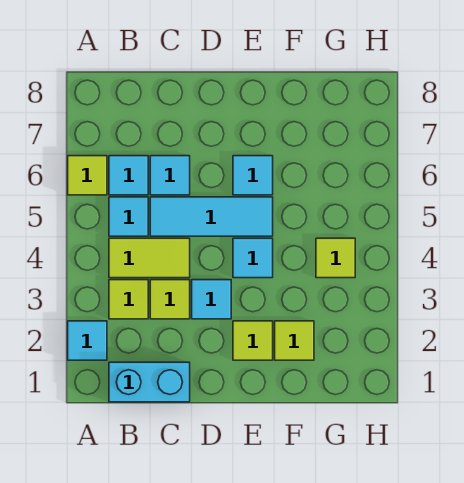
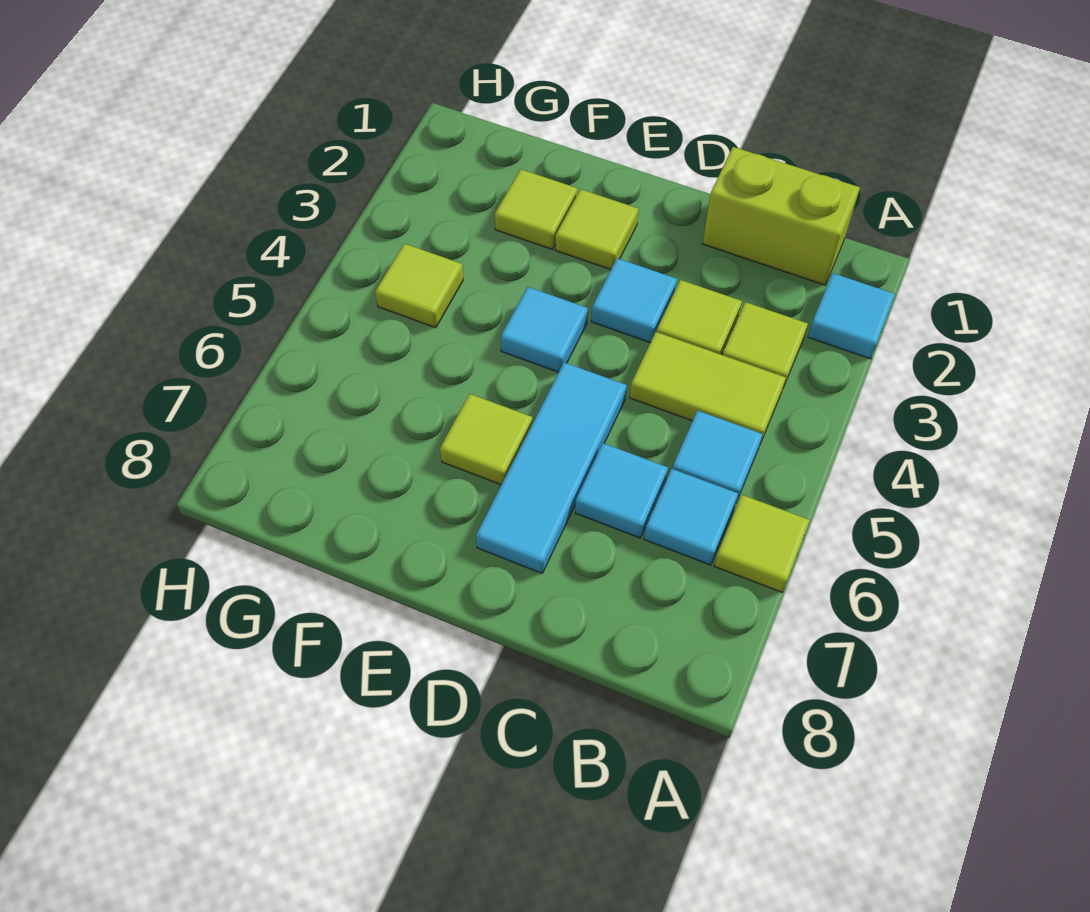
cyan 1x2 brick [109,362,190,402] -> lime 1x2 brick [703,147,860,285]
cyan 1x3 tile [150,197,273,236] -> cyan 1x3 tile turned to [476,363,627,573]
cyan 1x1 tile [233,156,273,195] -> lime 1x1 tile [440,394,532,485]

